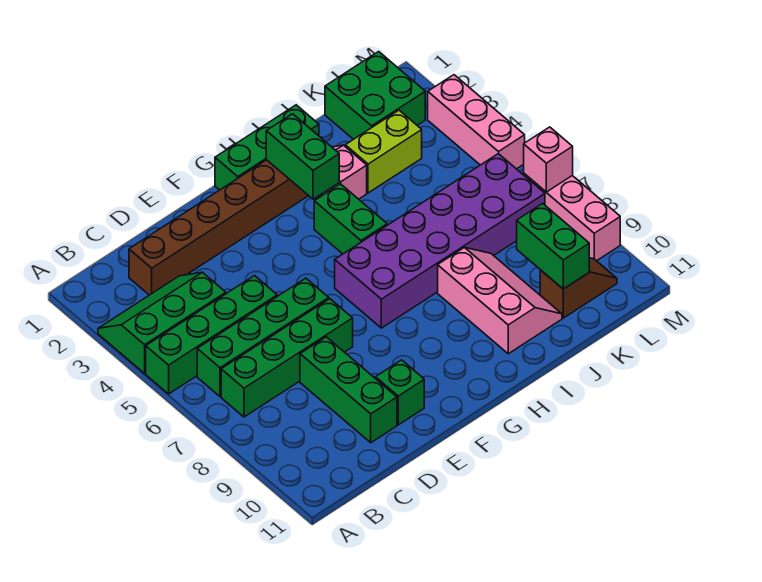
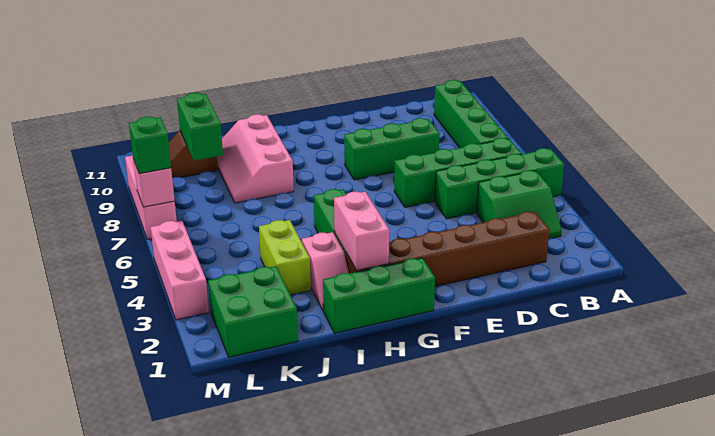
green 2x3 slope [98,272,226,373] -> green 2x2 slope [477,170,562,239]
green 1x4 brick [221,299,353,417] -> green 1x4 brick turned to [434,80,508,148]
green 1x3 brick [300,337,397,443] -> green 1x3 brick turned to [344,118,440,180]
green 1x1 brick [375,360,424,425] -> green 1x1 brick moved to [129,117,171,174]
purple 2x6 brick [335,154,545,328] -> none
green 1x2 brick [266,114,339,199] -> pink 1x2 brick [334,192,389,270]
lime 1x2 brick [345,110,422,193] -> lime 1x2 brick turned to [259,220,311,295]

